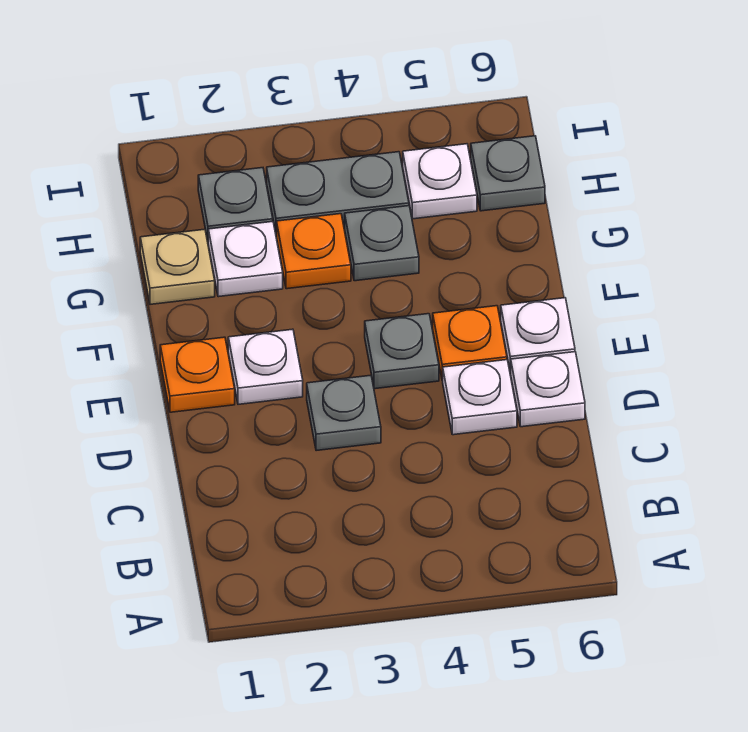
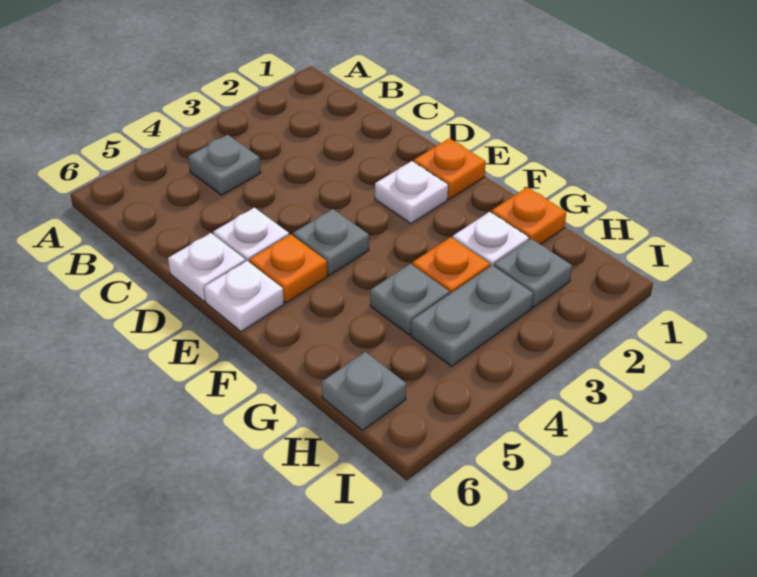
grey 1x1 plate [307,375,381,451] -> grey 1x1 plate moved to [188,135,261,195]
tan 1x1 plate [140,229,215,304] -> orange 1x1 plate [491,187,566,244]
white 1x1 plate [403,144,477,219] -> none

